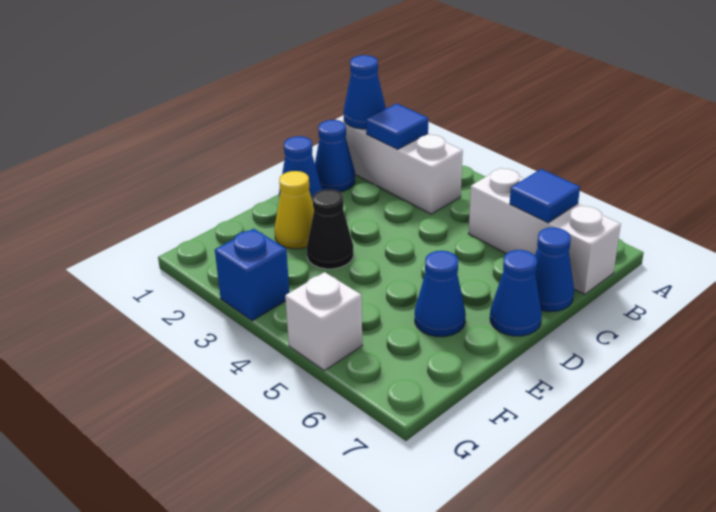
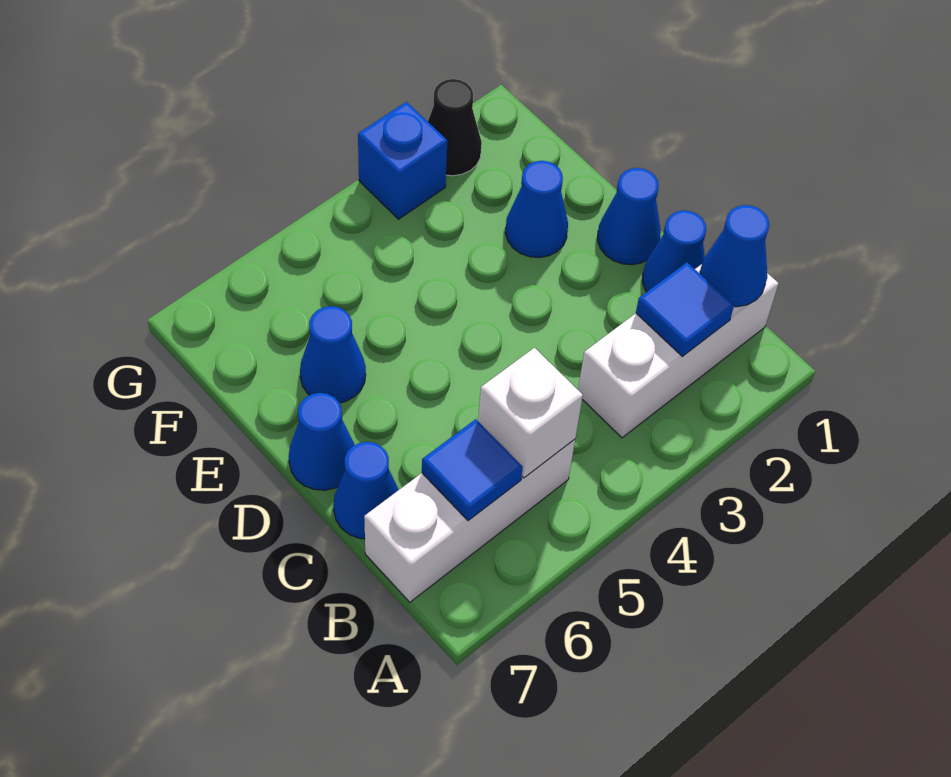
yellow 1x1 cone [274,171,314,249] -> blue 1x1 cone [505,161,568,258]
black 1x1 cone [307,189,353,269] -> black 1x1 cone moved to [428,79,482,176]
white 1x1 brick [285,272,362,371] -> white 1x1 brick moved to [478,348,583,478]

